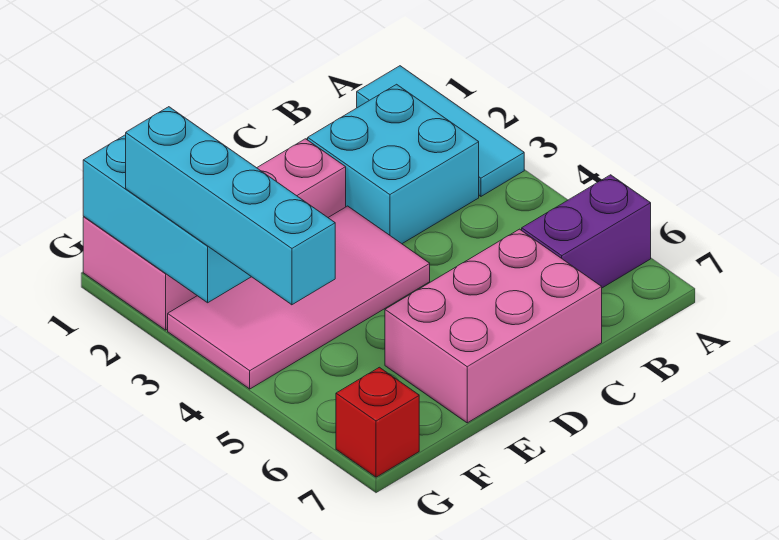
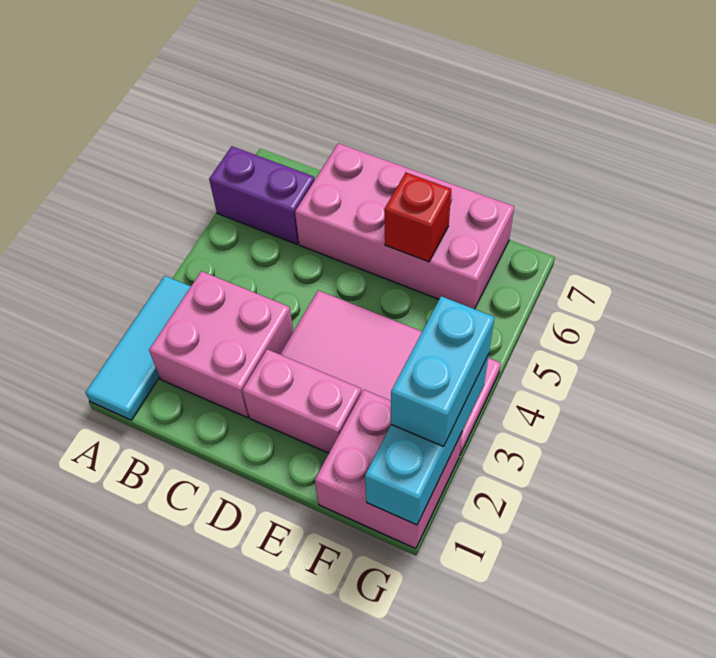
cyan 2x2 brick [308,84,479,244] -> pink 2x2 brick [149,271,293,417]
pink 2x3 brick [385,229,602,423] -> pink 2x4 brick [295,143,514,309]
cyan 1x4 brick [126,107,335,305] -> cyan 1x2 brick [391,296,494,446]
red 1x1 brick [336,367,419,477] -> red 1x1 brick moved to [384,173,451,262]

